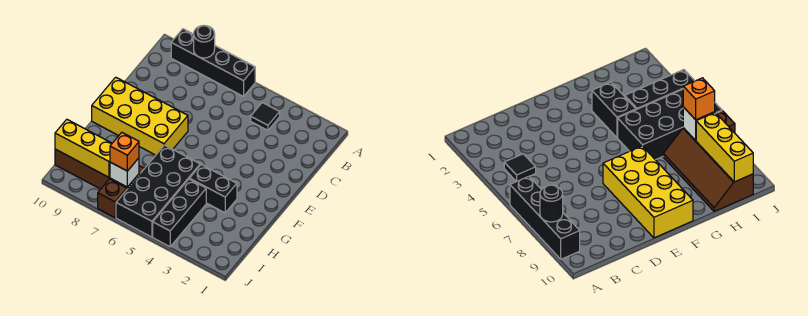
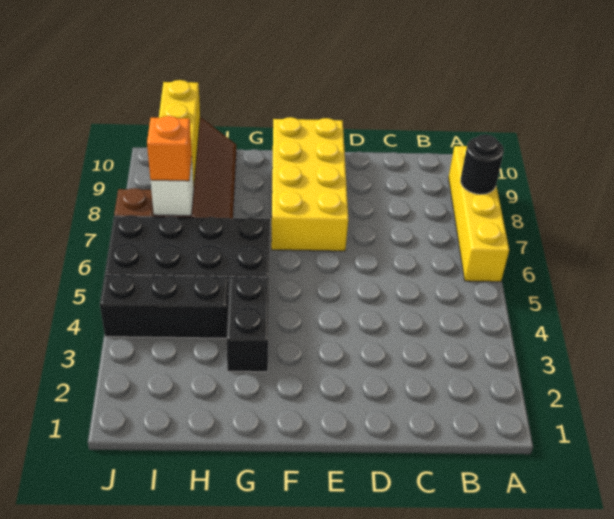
black 1x4 brick [171,29,255,96] -> yellow 1x4 brick [449,146,509,282]
black 1x1 tile [251,103,280,130] -> none

